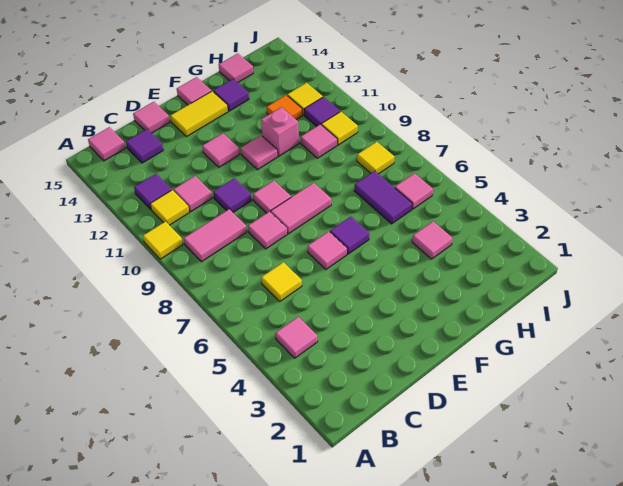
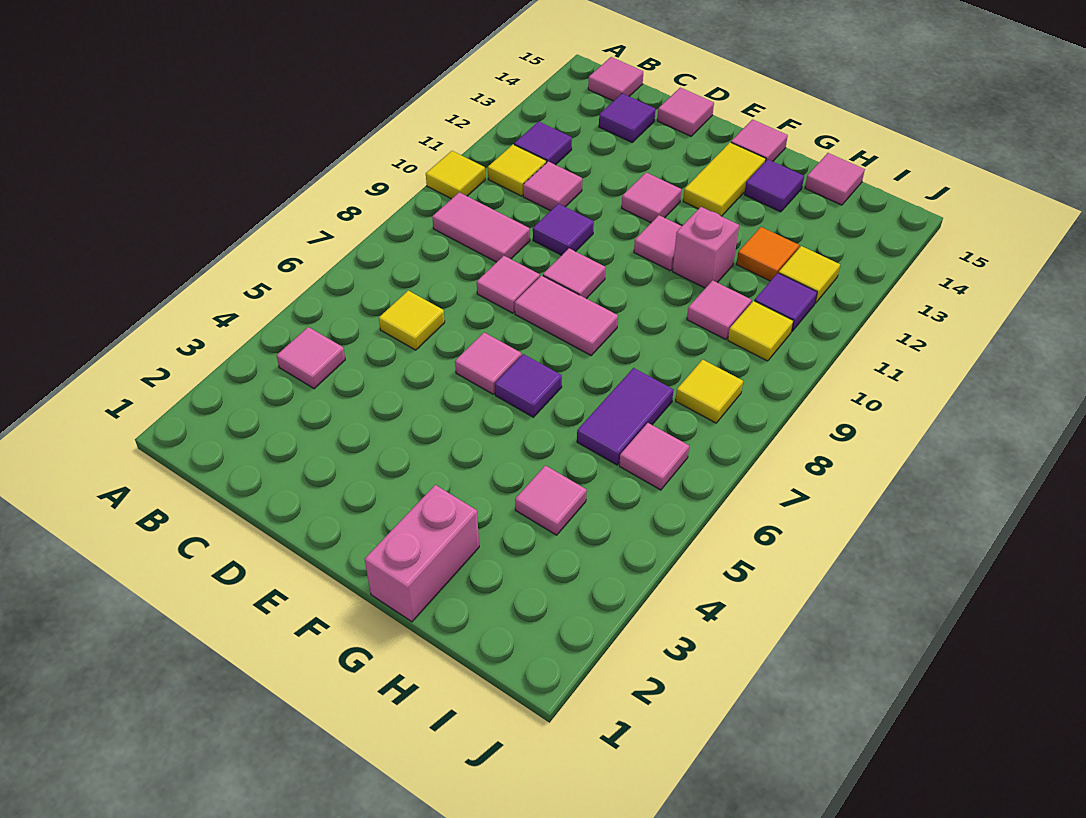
yellow 1x2 tile [170,91,228,137] -> yellow 1x2 tile turned to [683,142,766,216]
none -> pink 1x2 brick [365,485,479,622]

